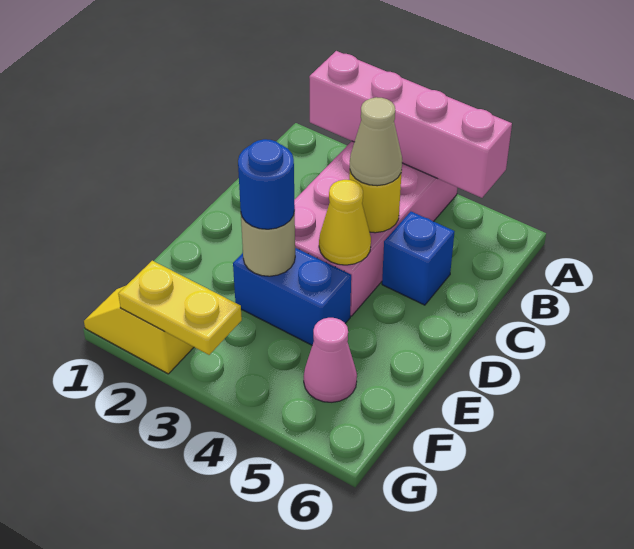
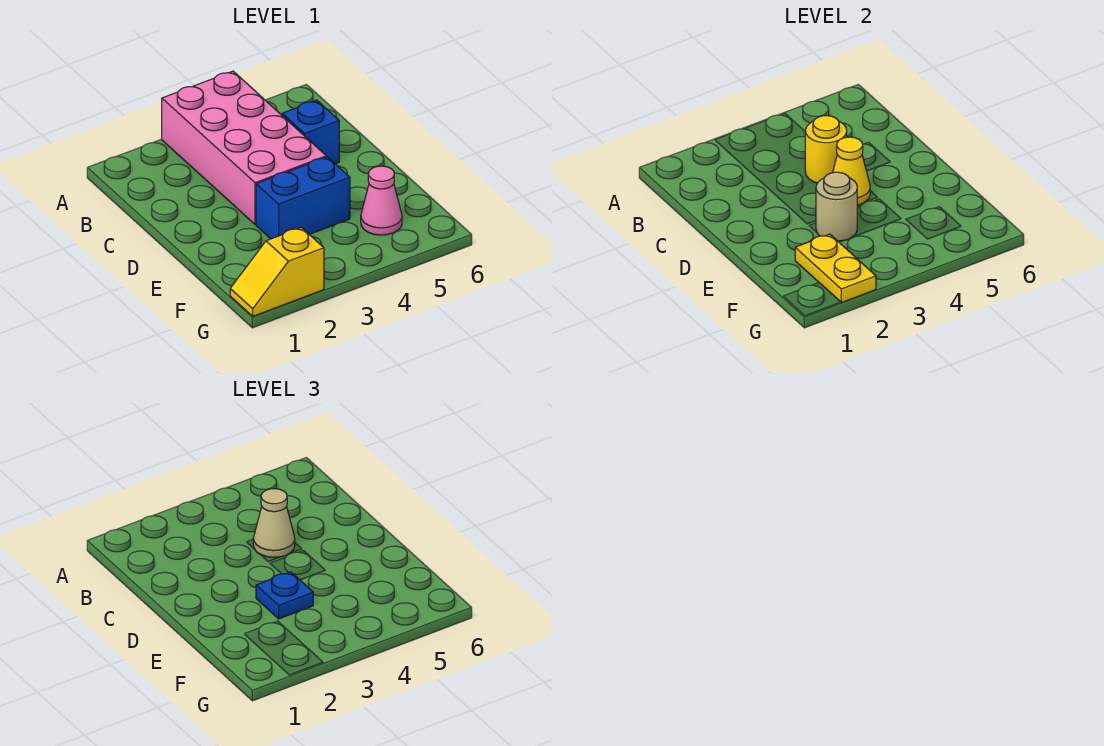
pink 1x4 brick [309,51,512,198] -> none
blue 1x1 round brick [238,139,295,229] -> blue 1x1 plate [256,572,313,619]
yellow 1x2 plate [118,261,242,355] -> yellow 1x2 plate turned to [795,234,876,303]

